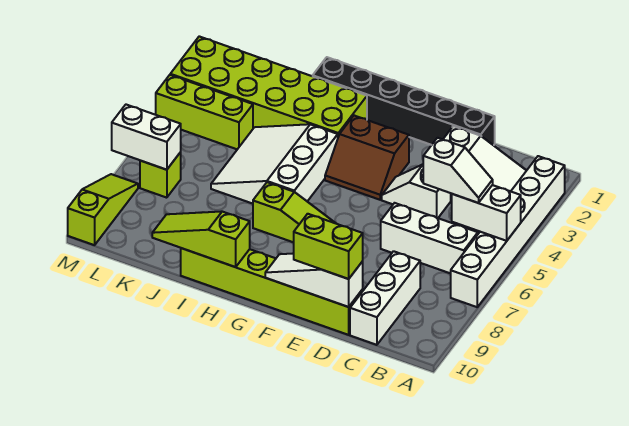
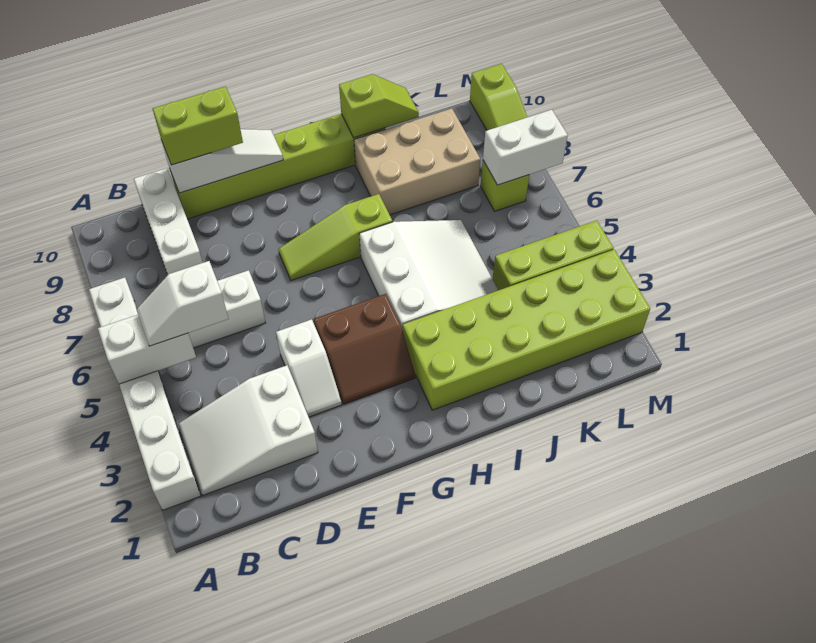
black 1x6 brick [313,57,495,145] -> none
white 1x2 slope [382,164,451,218] -> white 1x2 slope turned to [276,319,342,417]
brown 2x2 slope [325,116,409,200] -> brown 2x2 slope turned to [314,294,415,404]
lime 1x3 slope [152,211,250,267] -> lime 1x2 slope [339,74,419,138]
none -> tan 2x3 brick [354,109,480,215]

